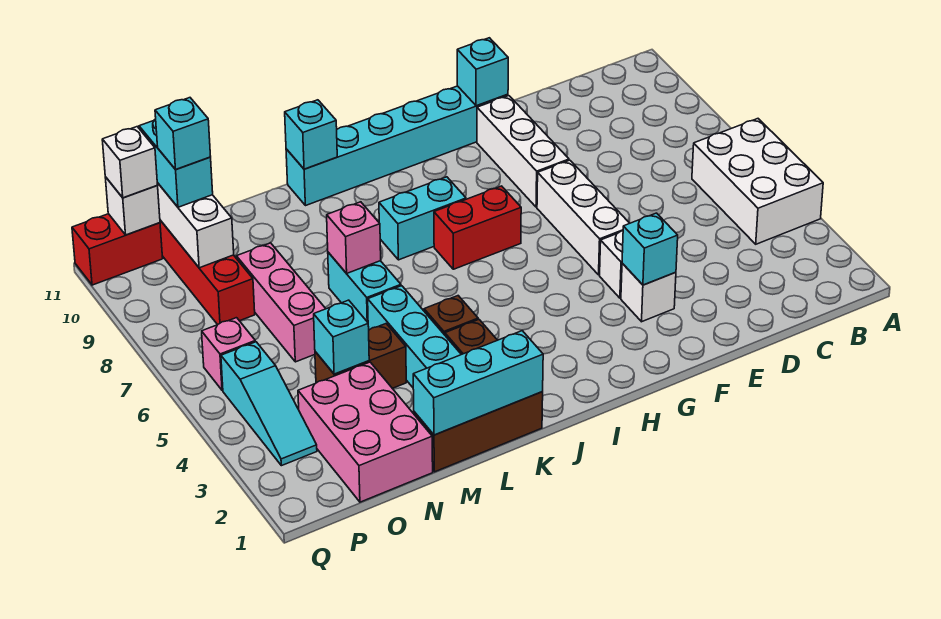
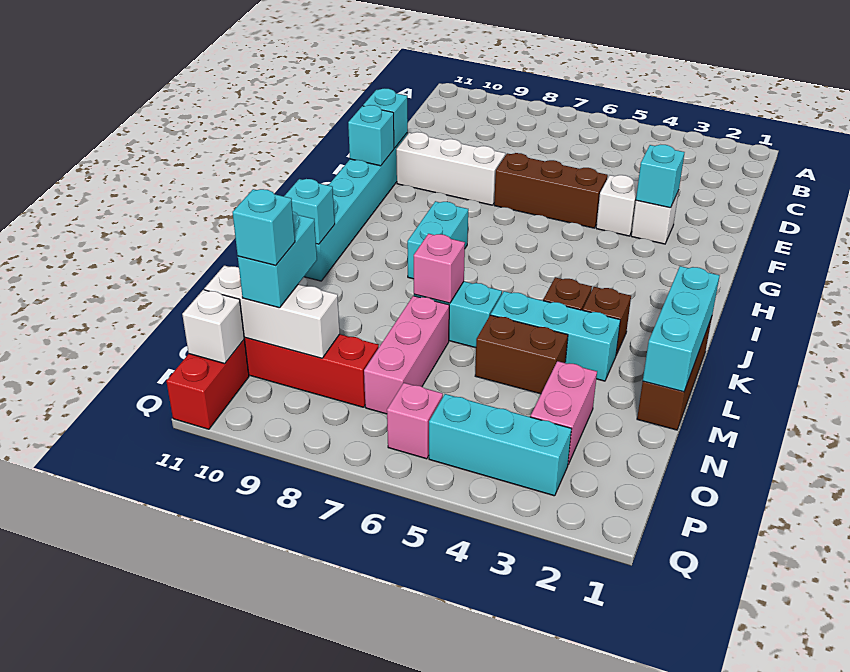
white 2x3 brick [692,119,823,244] -> none
white 1x3 brick [537,160,630,275] -> brown 1x3 brick [494,153,608,228]
red 1x2 brick [434,186,521,269] -> none
brown 1x2 brick [315,324,406,388] -> brown 1x2 brick turned to [475,315,568,394]
pink 2x3 brick [298,362,433,502] -> pink 1x2 brick [531,361,597,464]
cyan 1x1 brick [314,300,369,374] -> cyan 1x1 brick moved to [348,105,394,166]
pink 1x3 brick [236,243,326,362] -> pink 1x3 brick turned to [364,296,449,414]
cyan 1x2 brick [139,119,213,207] -> cyan 1x2 brick turned to [238,212,317,308]
cyan 1x3 slope [221,342,317,466] -> cyan 1x3 brick [429,394,571,496]
white 1x1 brick [102,127,158,198] -> none

